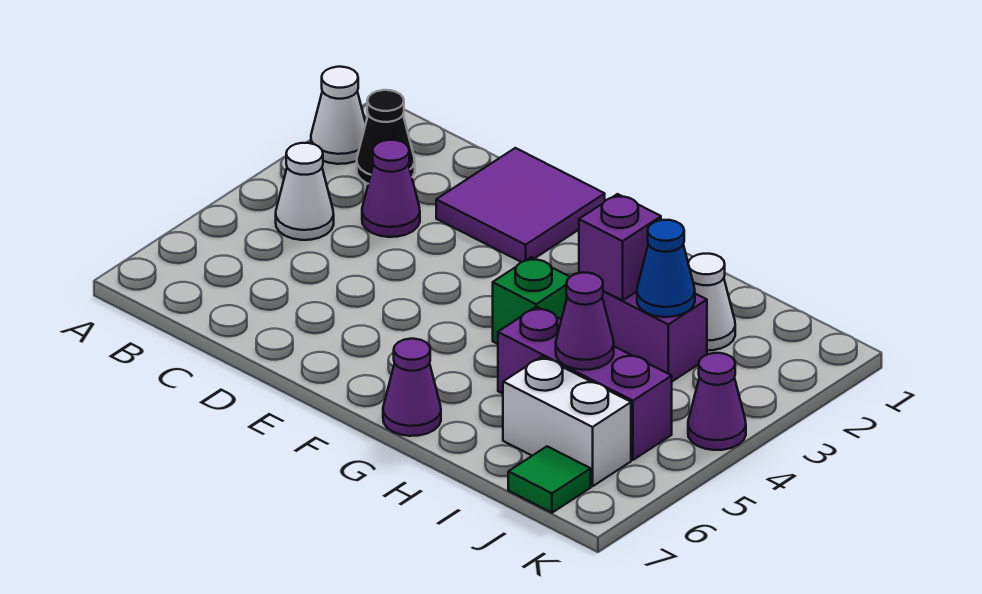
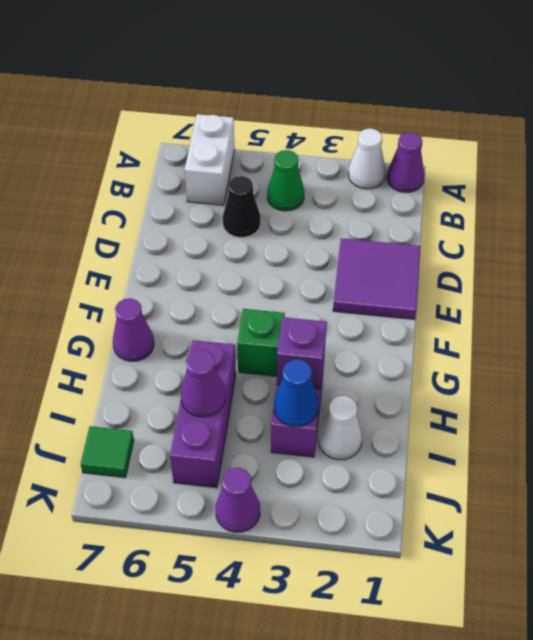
black 1x1 cone [357,90,415,184] -> black 1x1 cone moved to [223,176,260,237]
white 1x1 cone [276,143,334,240] -> green 1x1 cone [267,150,304,211]
purple 1x1 cone [362,140,420,237] -> purple 1x1 cone moved to [387,132,424,192]
white 1x2 brick [503,357,631,486] -> white 1x2 brick moved to [185,114,235,205]

